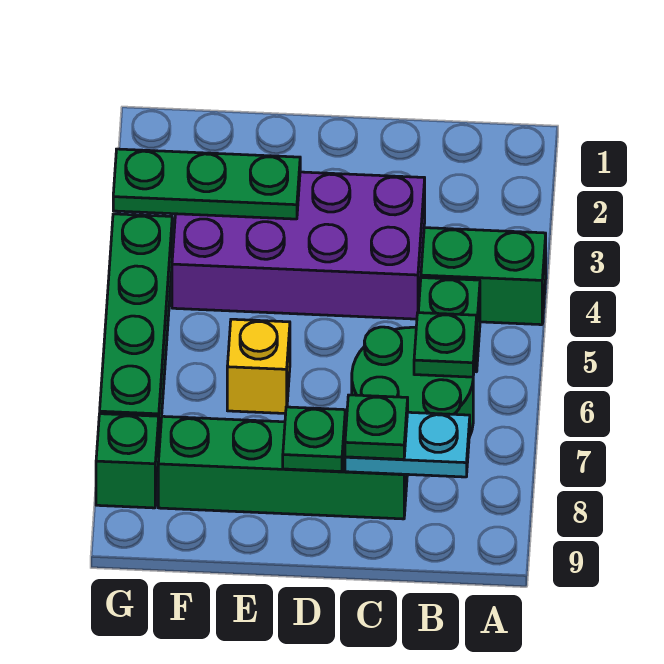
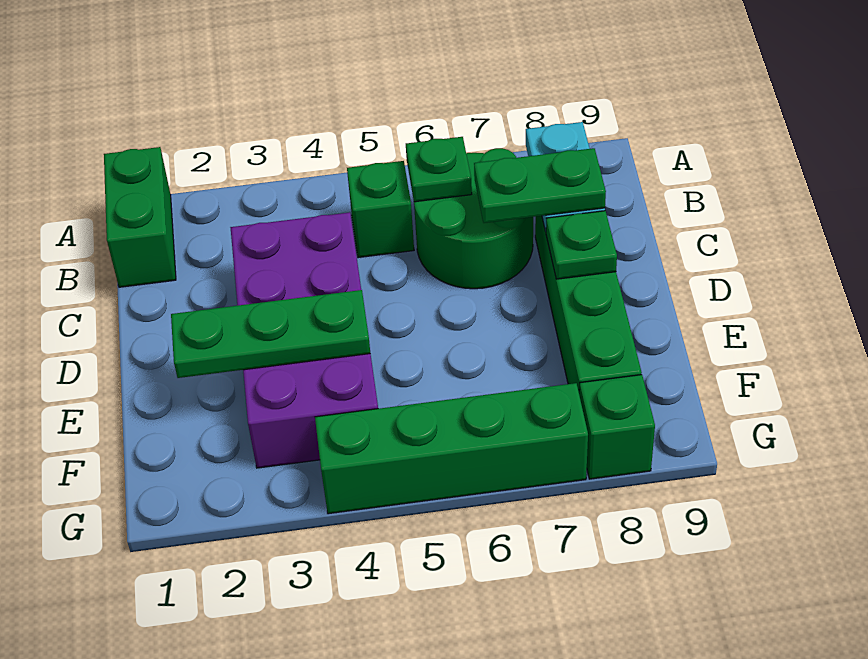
green 1x2 brick [421,228,546,325] -> green 1x2 brick moved to [104,147,176,287]
green 1x1 plate [345,395,408,459] -> green 1x2 plate [474,148,606,223]
green 1x3 plate [113,149,300,219] -> green 1x3 plate turned to [171,290,370,378]
yellow 1x1 brick [227,319,290,414] -> none

